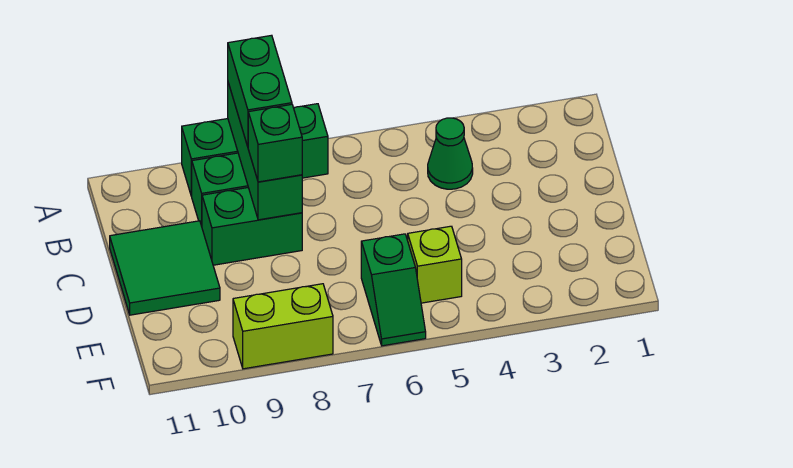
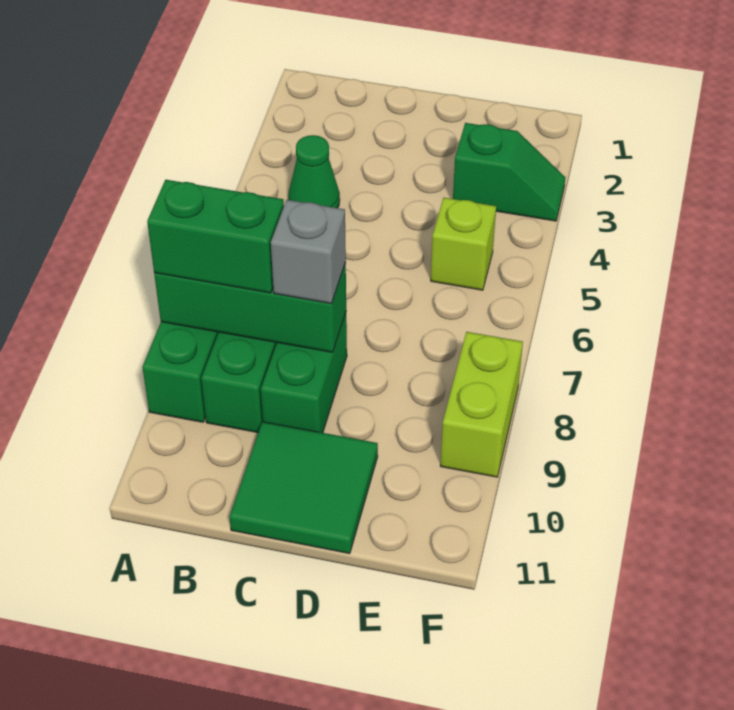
green 1x1 brick [248,104,302,182] -> grey 1x1 brick [271,200,346,304]
green 1x2 slope [361,234,426,346] -> green 1x2 slope moved to [453,123,565,221]

